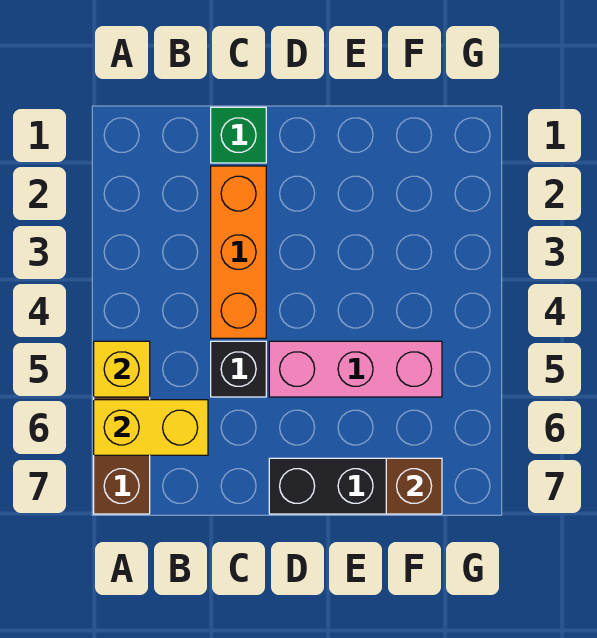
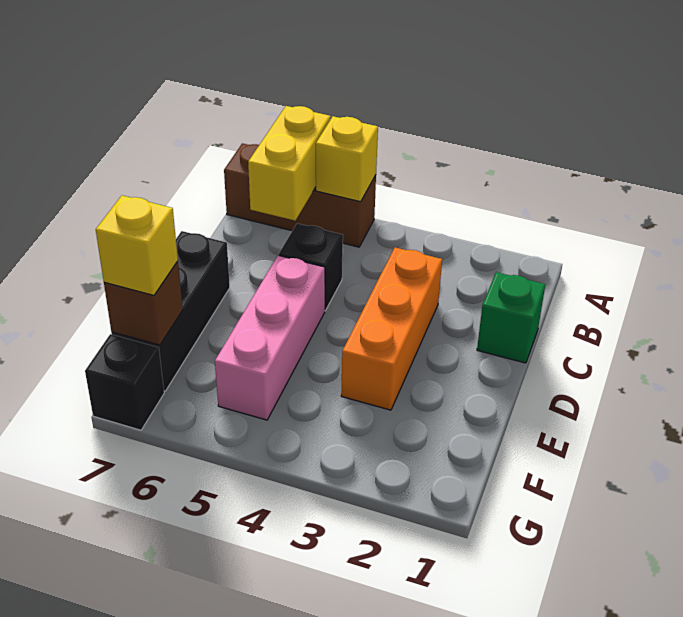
orange 1x3 brick [211,166,266,338] -> orange 1x3 brick turned to [341,247,442,410]
none -> yellow 1x1 brick [96,195,178,295]
none -> black 1x1 brick [85,334,164,430]

